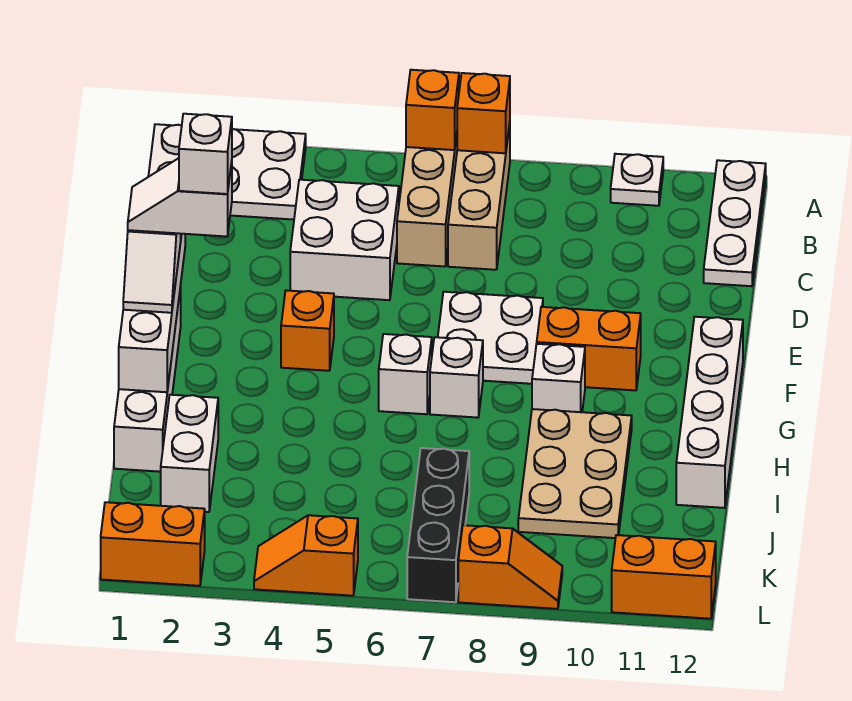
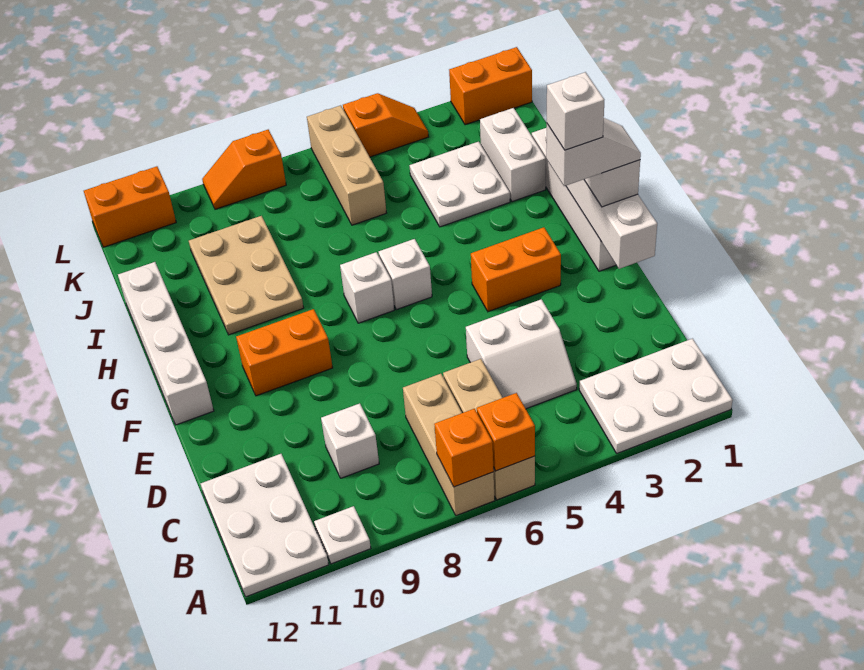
white 1x3 plate [704,160,766,286] -> white 2x3 plate [201,454,329,597]
white 2x2 brick [290,180,399,300] -> white 2x2 slope [466,299,577,409]
white 2x2 plate [438,292,543,384] -> white 2x2 plate moved to [410,142,510,227]
orange 1x1 brick [281,290,334,371] -> orange 1x2 brick [471,227,561,312]
white 1x1 brick [532,344,585,412] -> white 1x1 brick moved to [321,403,379,478]
none -> tan 1x3 brick [307,105,386,225]
black 1x3 brick [407,448,469,602] -> none

